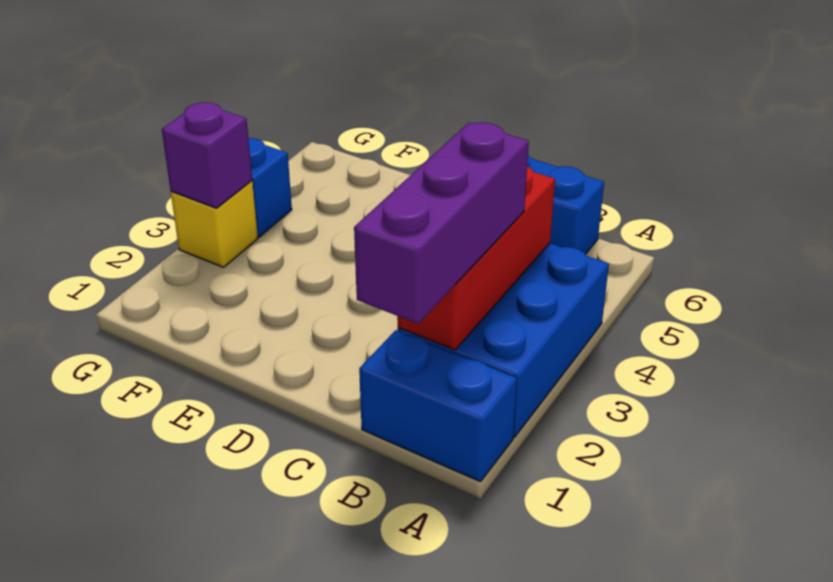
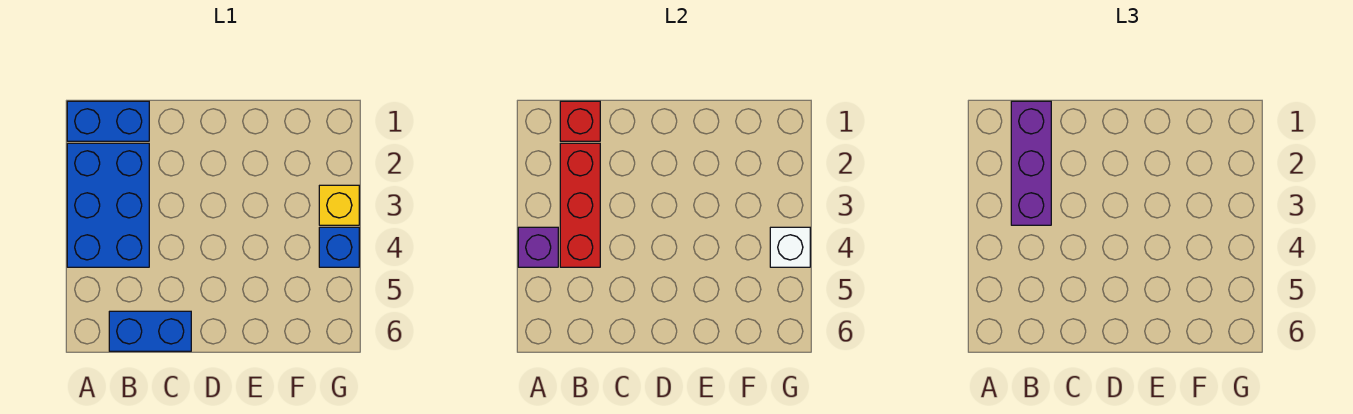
none -> red 1x1 brick [560,101,600,141]
purple 1x1 brick [162,102,252,208] -> purple 1x1 brick moved to [518,227,558,267]
none -> white 1x1 brick [770,227,810,267]

